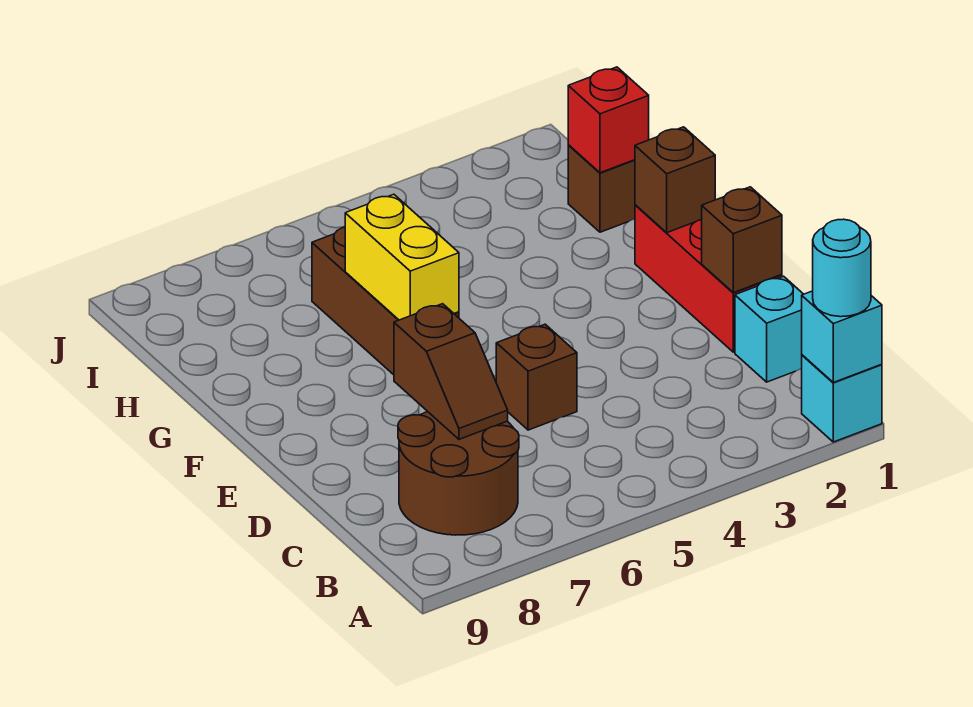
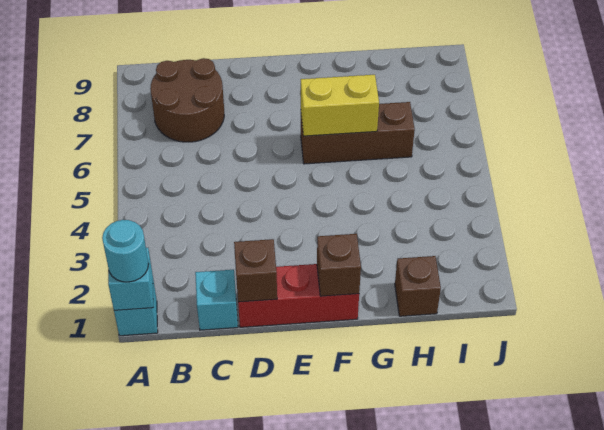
brown 1x2 slope [394,304,508,439] -> none
brown 1x1 brick [496,324,577,430] -> none
red 1x1 brick [568,67,649,173] -> none

